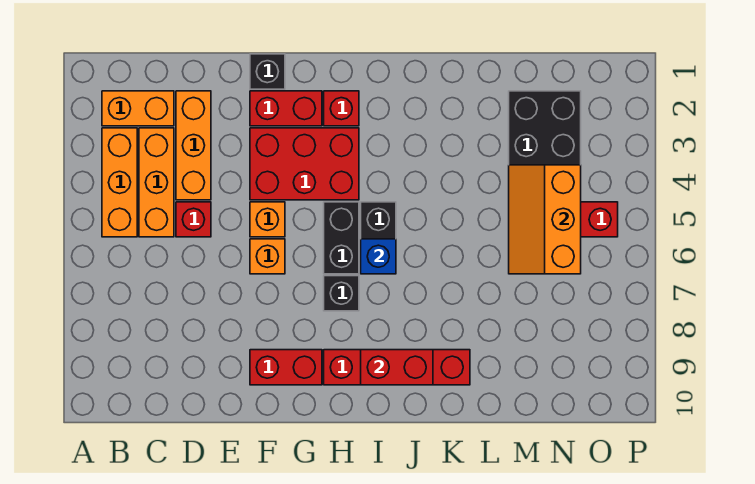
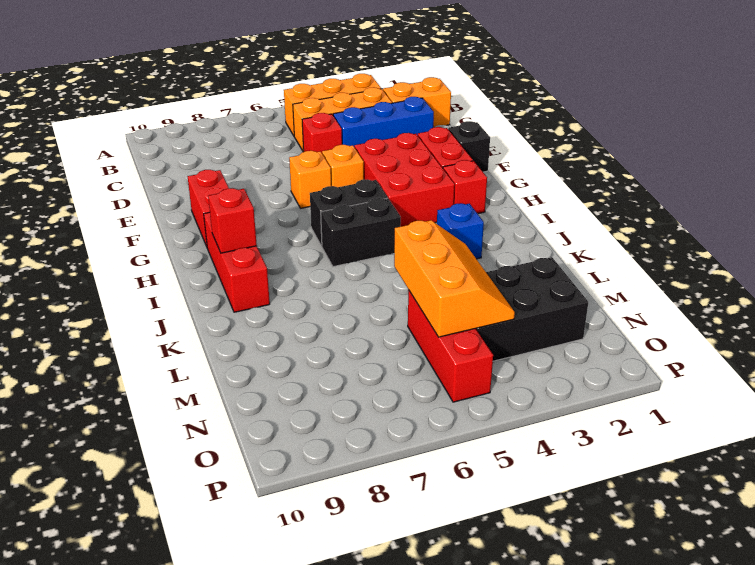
orange 1x2 brick [102,91,174,126] -> orange 1x2 brick turned to [383,77,451,128]
orange 1x3 brick [176,91,211,200] -> blue 1x3 brick [333,97,434,146]
black 1x1 brick [324,276,359,311] -> none
red 1x4 brick [324,350,470,385] -> red 1x3 brick [204,212,270,312]
blue 1x1 brick [361,239,396,274] -> blue 1x1 brick moved to [437,203,484,259]
red 1x2 brick [361,350,433,385] -> red 1x1 brick [208,188,257,253]
orange 2x3 slope [509,165,581,274] -> orange 2x3 slope turned to [394,220,515,337]

